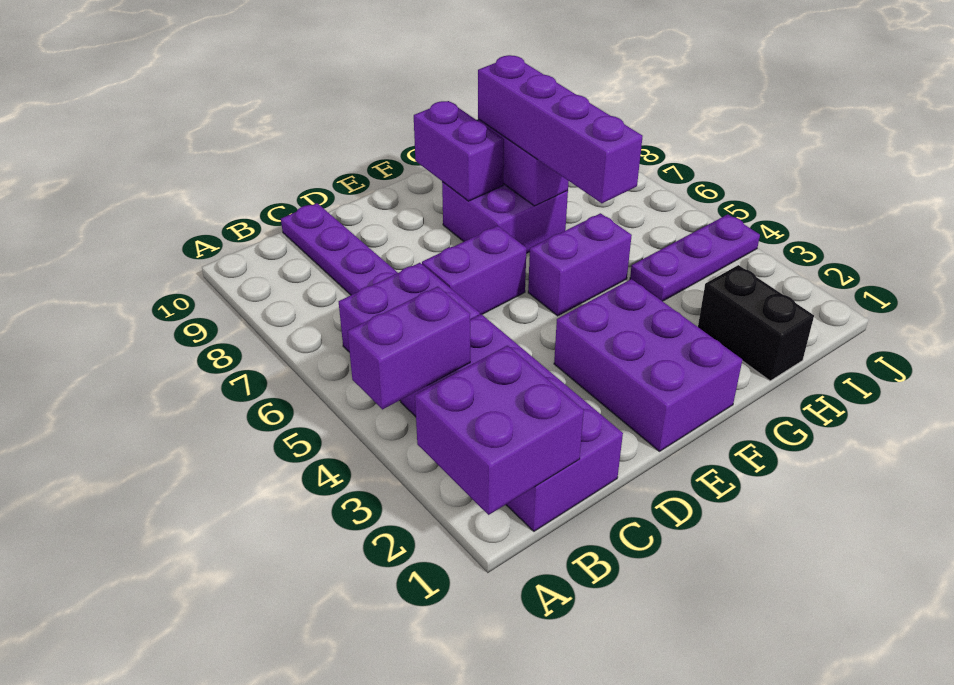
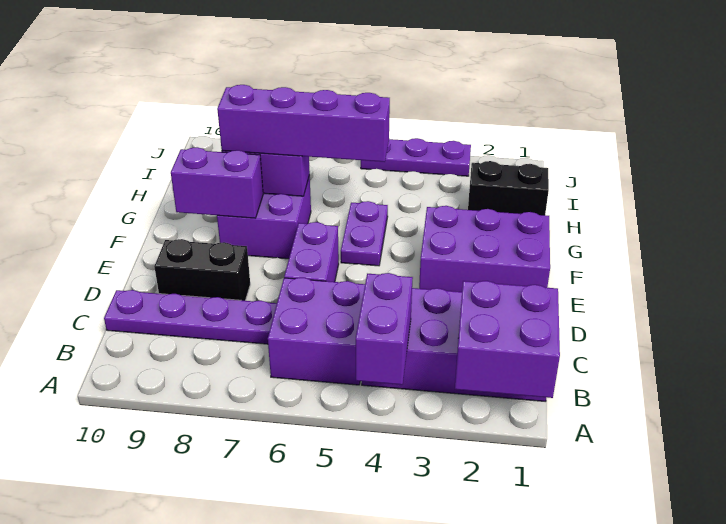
none -> black 1x2 brick [154,239,250,301]
purple 1x2 brick [528,213,632,316] -> purple 1x2 plate [341,201,388,266]
purple 1x3 plate [630,214,760,301] -> purple 1x3 plate turned to [361,138,471,176]

